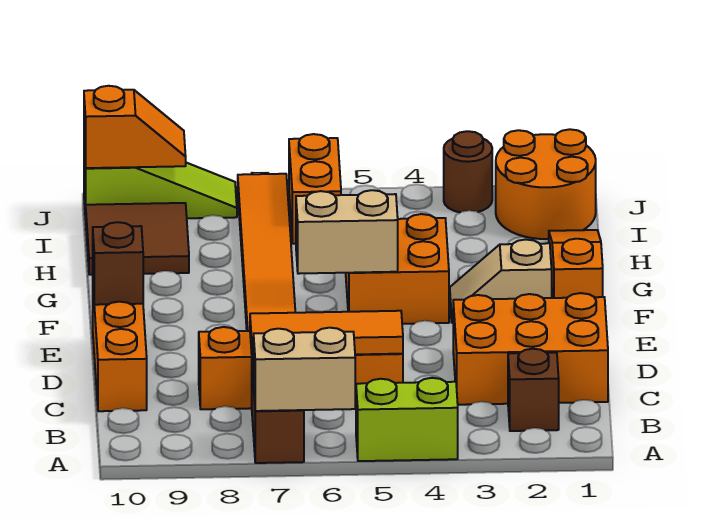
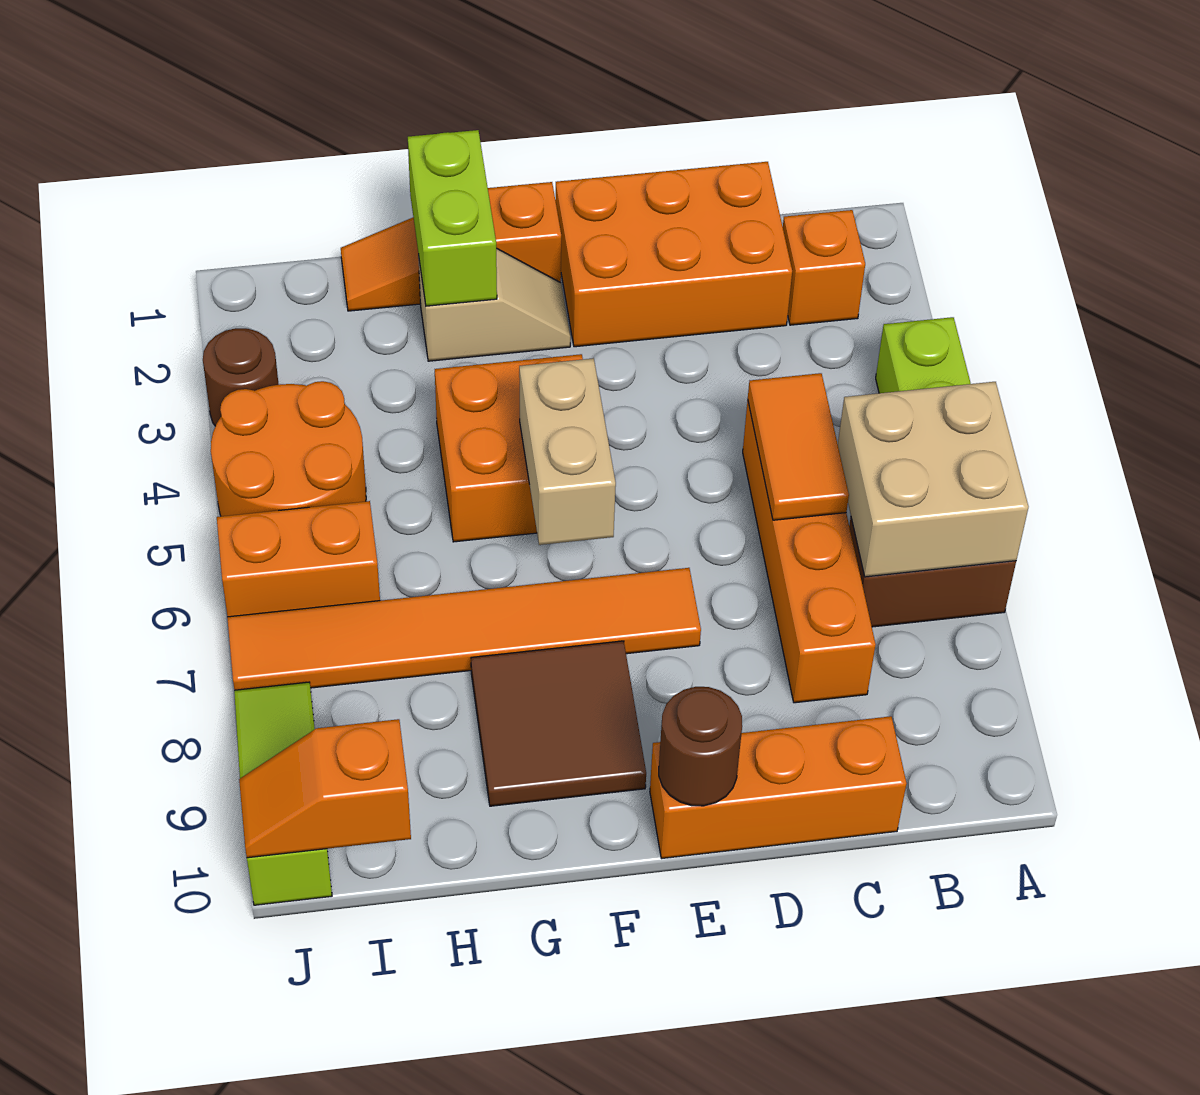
tan 1x2 brick [254,328,355,411] -> tan 2x2 brick [838,382,1029,577]
brown 1x1 brick [508,349,559,431] -> orange 1x1 brick [783,210,865,325]
orange 2x3 brick [453,293,608,405] -> orange 2x3 brick turned to [555,162,792,347]
orange 1x3 tile [250,311,403,356] -> orange 1x2 tile [748,373,849,520]
brown 1x1 brick [93,222,143,305] -> brown 1x1 round brick [659,687,742,806]
tan 1x2 slope [450,240,552,323] -> tan 1x2 slope turned to [418,248,570,361]
none -> lime 1x2 brick [408,130,497,306]
brown 2x2 tile [86,203,189,275] -> brown 2x2 tile moved to [471,641,646,806]
orange 2x2 round brick [496,129,596,239] -> orange 2x2 round brick moved to [211,381,366,516]
orange 1x2 slope [84,86,186,168] -> orange 1x2 slope turned to [239,719,411,858]

